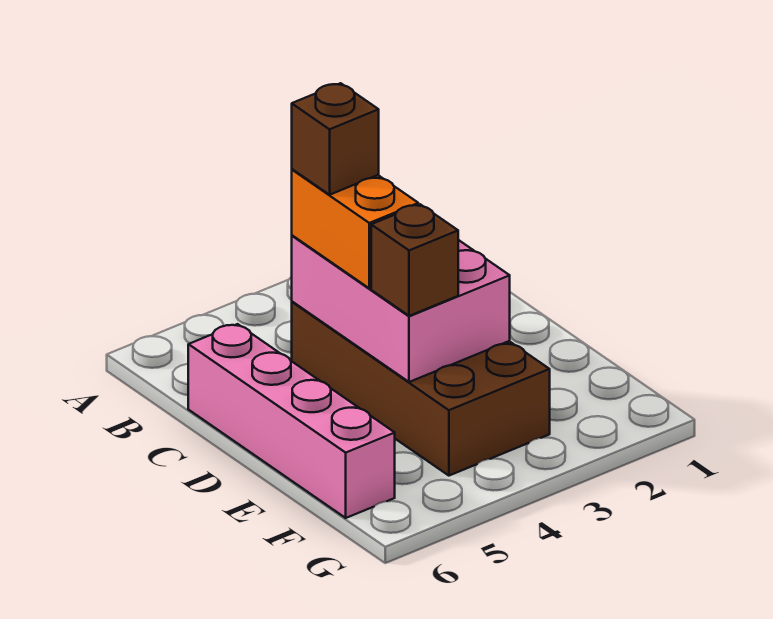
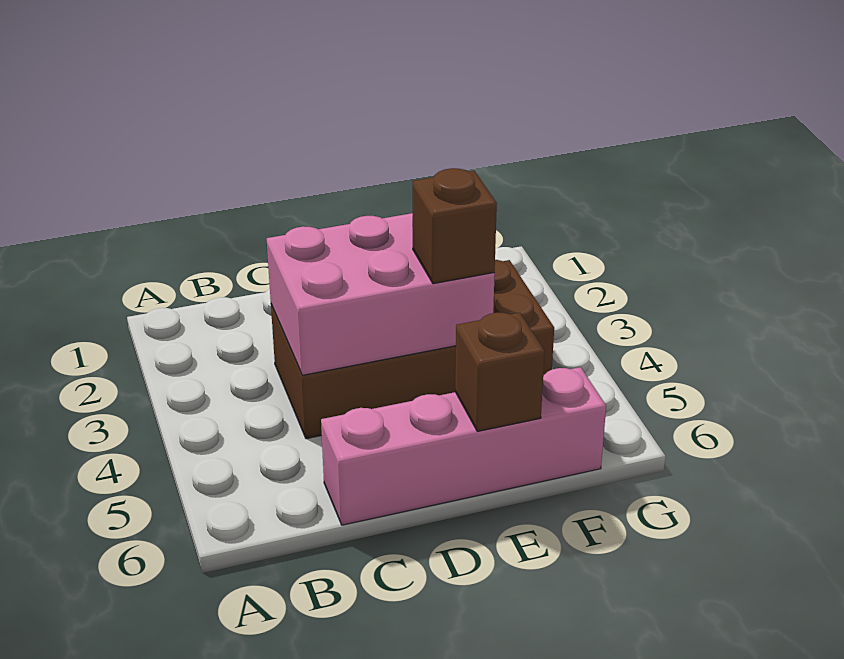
orange 1x2 brick [292,169,418,288] -> none
brown 1x1 brick [292,83,379,195] -> brown 1x1 brick moved to [455,313,545,431]

